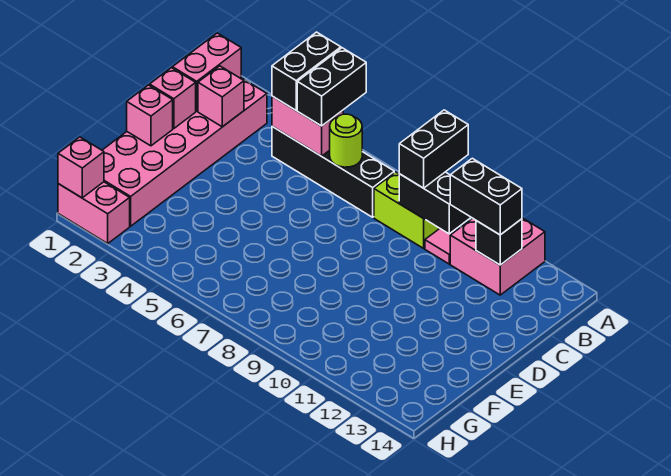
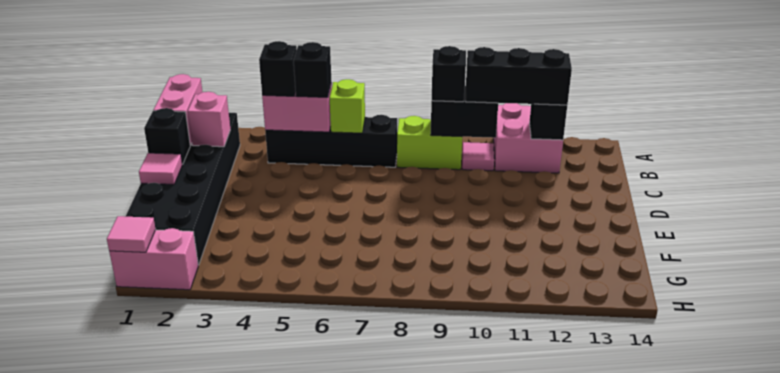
black 1x2 brick [272,32,341,110] -> black 1x1 brick [259,41,297,96]
black 1x2 brick [297,48,366,126] -> black 1x1 brick [294,42,331,97]
black 1x2 brick [399,110,468,188] -> black 1x1 brick [432,46,466,102]
pink 2x6 brick [102,78,267,226] -> black 2x6 brick [125,113,240,265]
lime 1x1 round brick [330,114,362,167] -> lime 1x1 brick [330,79,365,133]
black 1x2 brick [450,158,522,235] -> black 1x3 brick [466,47,572,105]
pink 1x1 brick [150,68,196,129] -> black 1x1 brick [144,108,190,164]
pink 1x1 brick [127,85,173,146] -> pink 1x1 tile [139,153,182,184]
pink 1x1 brick [58,137,104,198] -> pink 1x1 tile [107,216,156,252]

